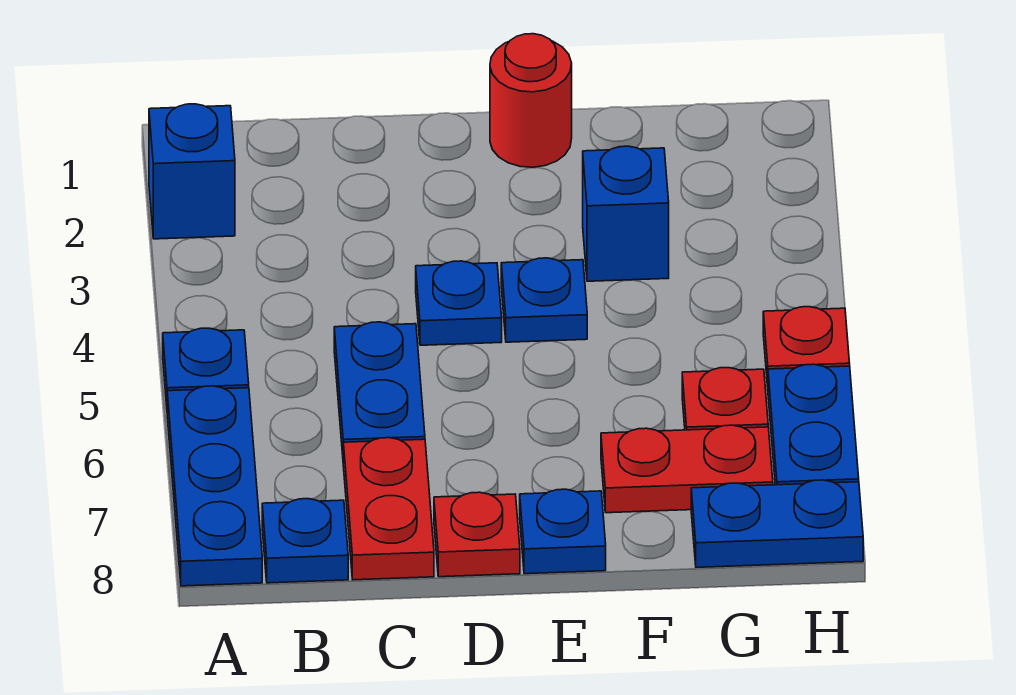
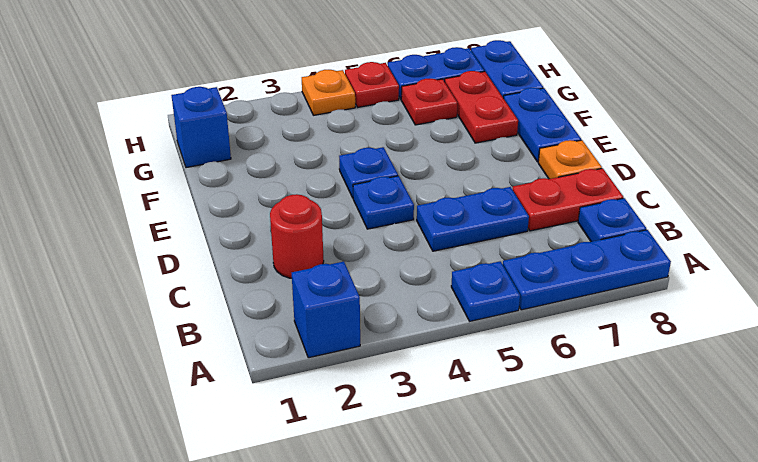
red 1x1 plate [434,492,520,577] -> orange 1x1 plate [538,140,602,179]
red 1x1 round brick [490,34,572,167] -> red 1x1 round brick moved to [270,194,324,278]
blue 1x1 plate [520,489,606,574] -> blue 1x2 plate [504,88,581,162]
blue 1x1 brick [583,146,669,281] -> blue 1x1 brick moved to [171,87,231,168]
none -> orange 1x1 plate [302,70,355,115]

